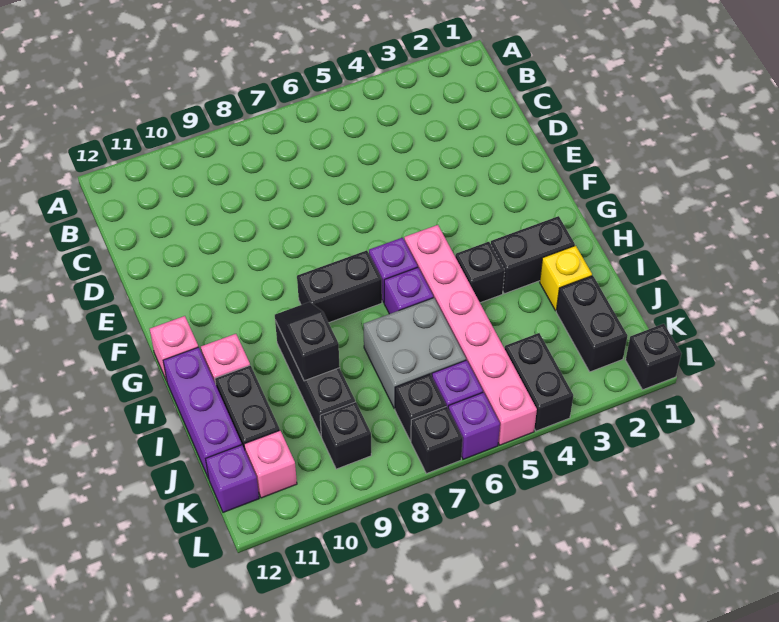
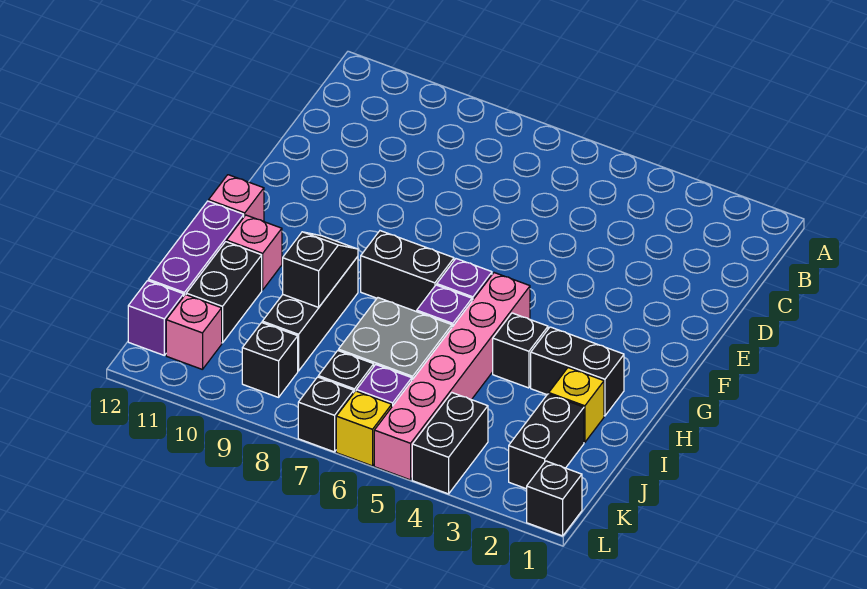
purple 1x1 brick [448,392,500,459] -> yellow 1x1 brick [336,391,392,466]

